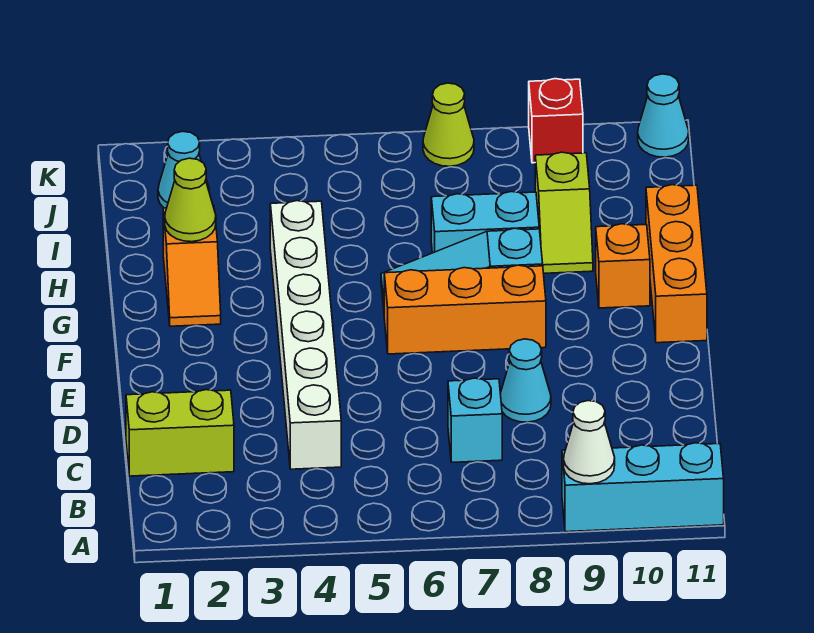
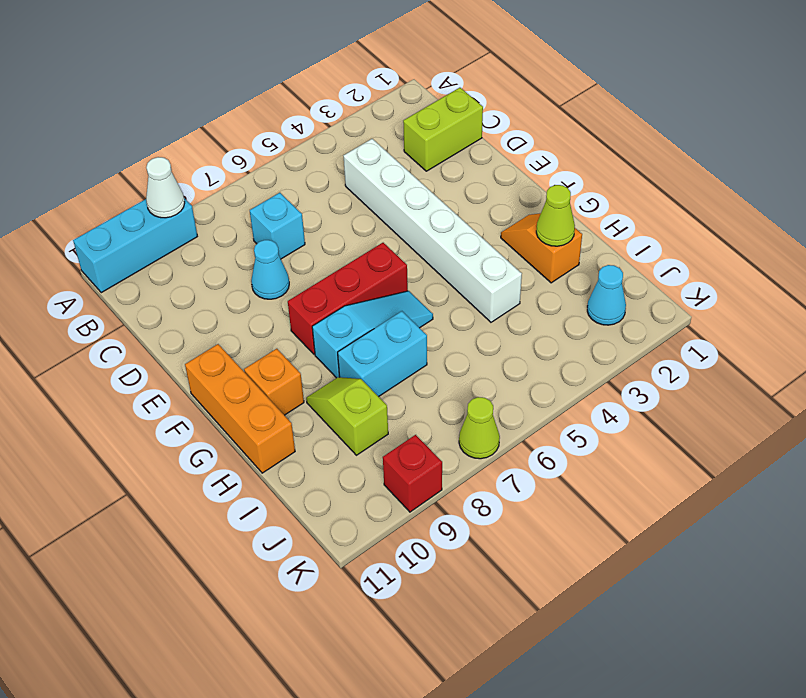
orange 1x3 brick [384,265,546,354] -> red 1x3 brick [288,243,408,354]
cyan 1x1 cone [638,74,689,157] -> none

